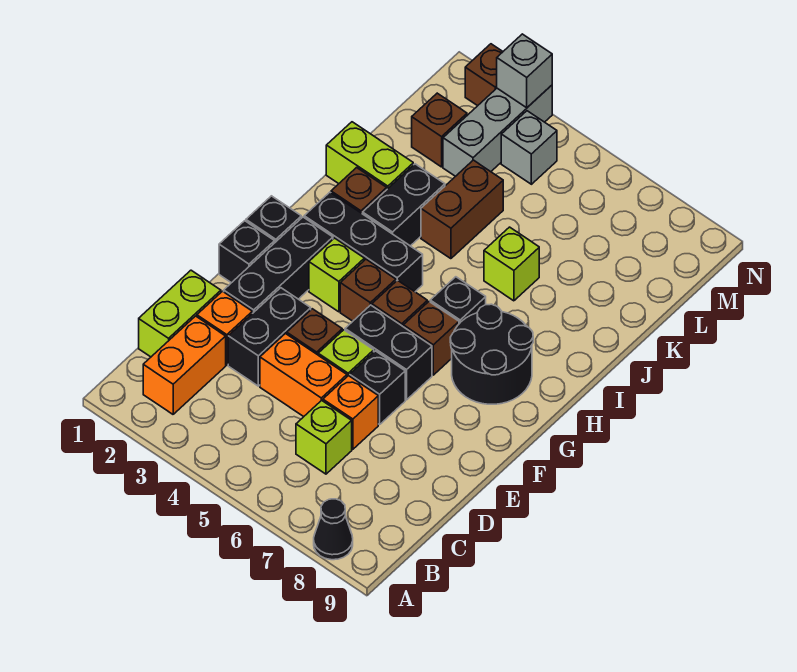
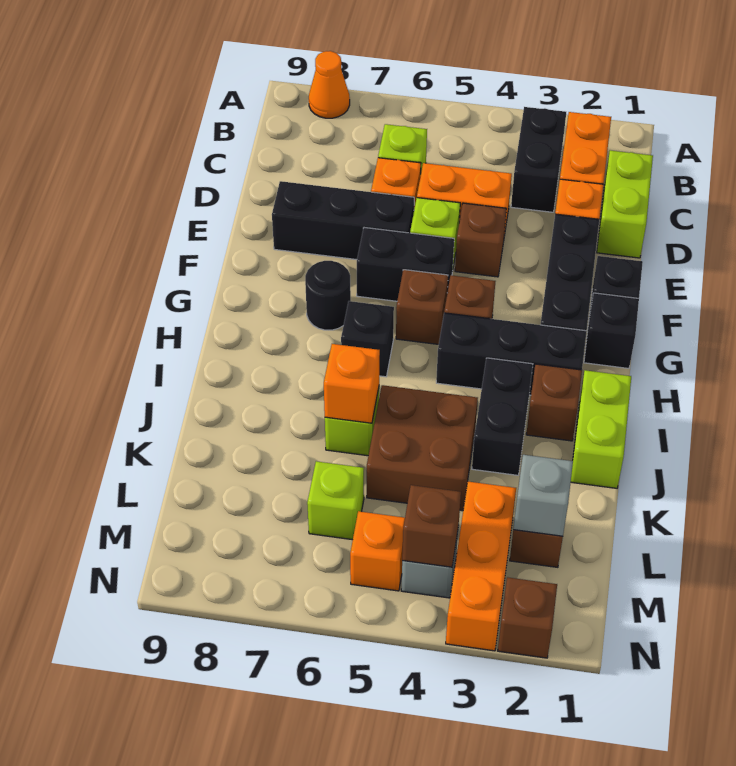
black 1x1 cone [314,499,353,560] -> orange 1x1 cone [309,51,350,118]
black 1x2 brick [228,288,311,386] -> black 1x2 brick moved to [511,107,566,212]
black 1x1 brick [350,351,405,424] -> black 1x3 brick [272,181,414,260]
lime 1x1 brick [309,238,364,312] -> lime 1x1 brick moved to [307,461,364,540]
brown 1x1 brick [403,302,459,375] -> brown 1x1 brick moved to [402,485,461,567]
black 2x2 round brick [450,304,533,404] -> black 1x1 round brick [305,261,351,330]
lime 1x2 brick [326,122,413,189] -> lime 1x2 brick turned to [571,370,631,488]
brown 1x2 brick [421,160,503,259] -> brown 2x2 brick [367,385,478,511]
none -> orange 1x1 brick [324,344,380,423]
grey 1x3 brick [443,85,552,176] -> orange 1x3 brick [446,482,516,651]
none -> orange 1x1 brick [350,511,405,591]
grey 1x1 brick [497,34,552,108] -> grey 1x1 brick moved to [513,455,573,536]

